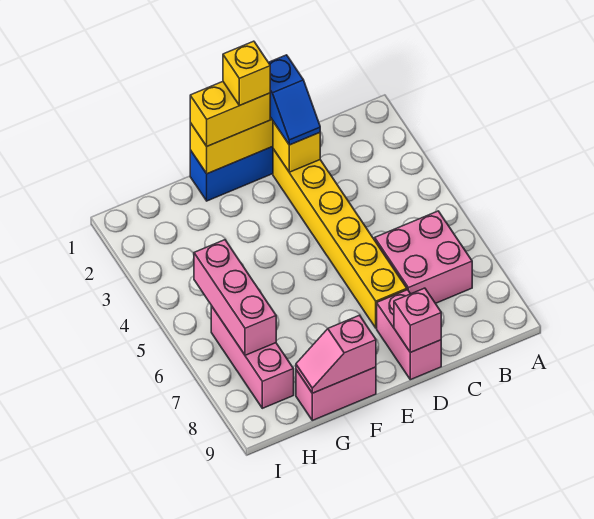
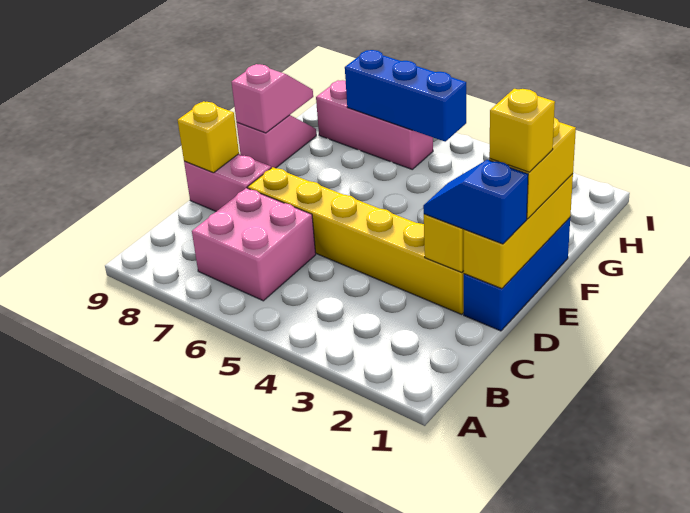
pink 1x1 brick [394,288,441,352] -> yellow 1x1 brick [178,101,239,173]
pink 1x2 brick [296,367,376,420] -> pink 1x2 slope [237,115,316,168]
pink 1x3 brick [194,240,276,355] -> blue 1x3 brick [345,50,466,141]

